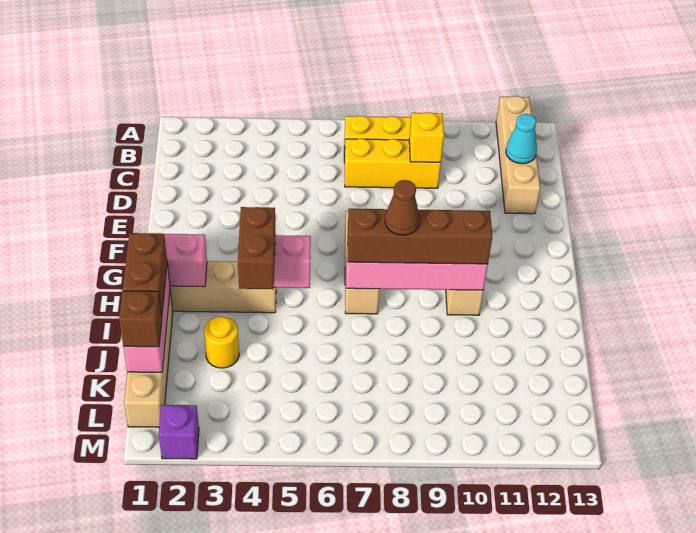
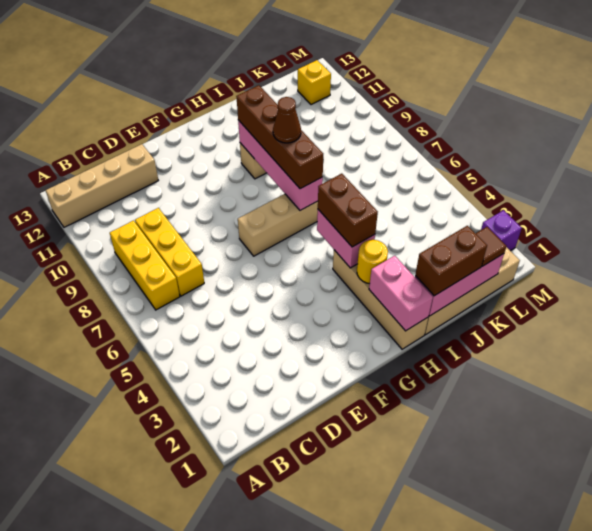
yellow 1x1 brick [409,112,444,162] -> yellow 1x1 brick moved to [298,60,331,105]
cyan 1x1 cone [506,114,537,164] -> none
brown 1x2 brick [238,207,275,289] -> brown 1x2 brick turned to [318,174,378,247]
yellow 1x1 round brick [204,316,239,368] -> yellow 1x1 round brick moved to [357,240,388,284]
brown 1x1 brick [119,291,162,347] -> brown 1x1 tile [476,227,506,266]

